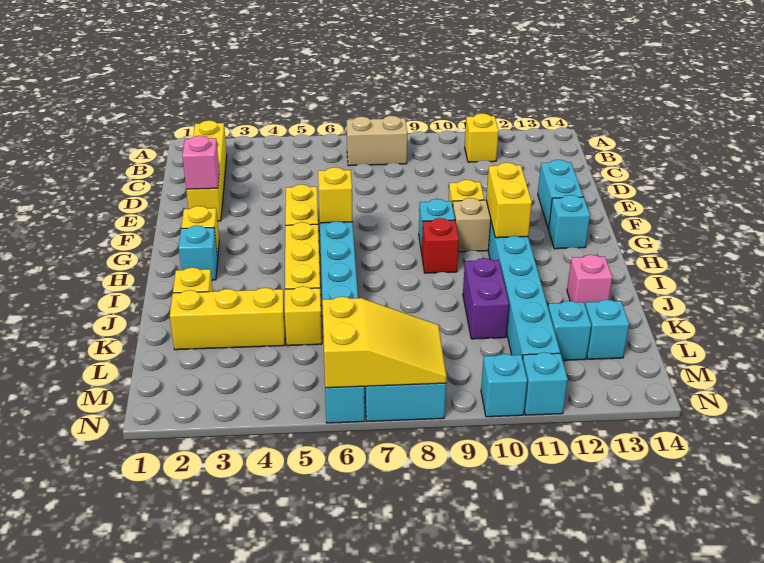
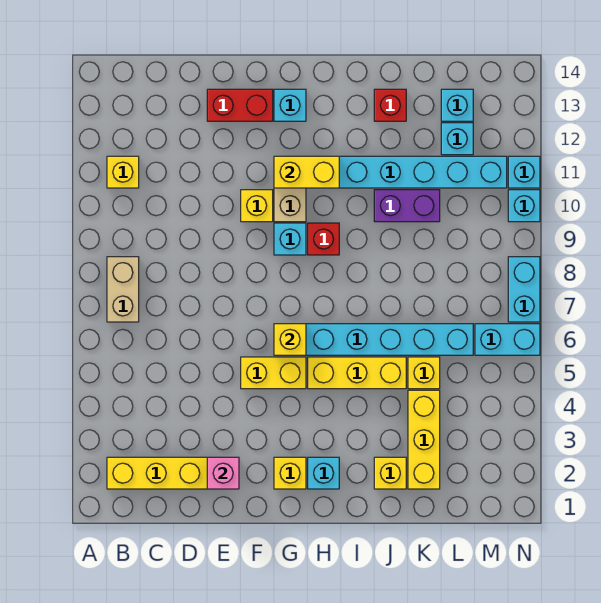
cyan 1x2 brick [538,160,583,229] -> red 1x2 brick [207,89,273,121]
pink 1x1 brick [567,255,612,304] -> red 1x1 brick [374,89,406,121]
yellow 2x3 slope [322,297,447,388] -> none

